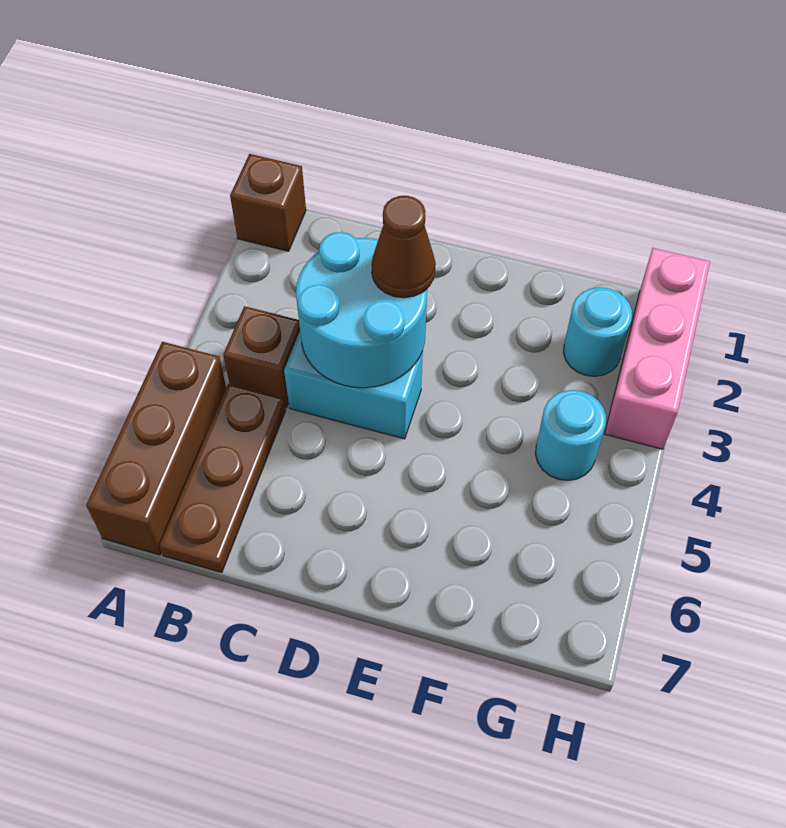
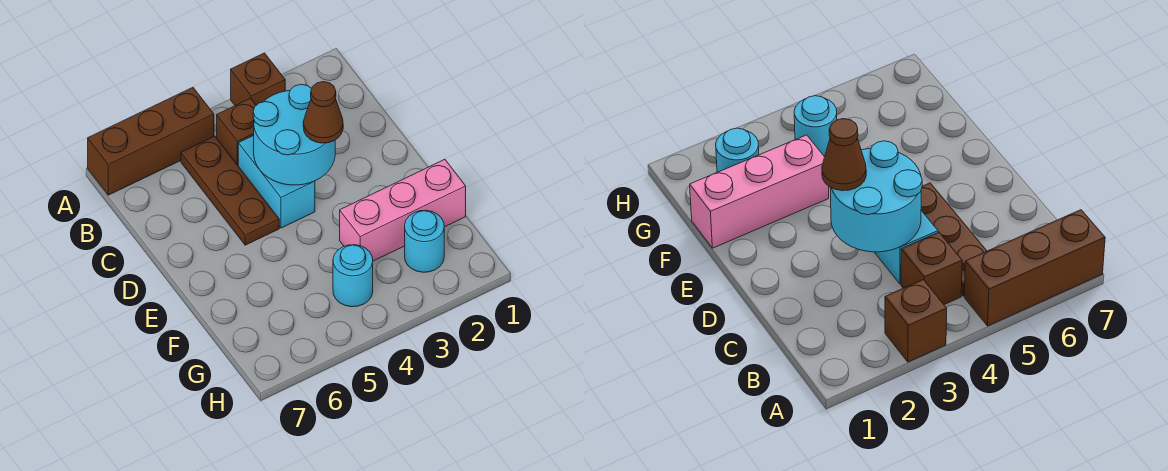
brown 1x1 brick [230,154,306,251] -> brown 1x1 brick moved to [231,53,285,105]
brown 1x3 plate [159,384,286,573] -> brown 1x3 plate turned to [181,136,279,245]
pink 1x3 brick [605,248,710,449] -> pink 1x3 brick moved to [340,159,466,261]

